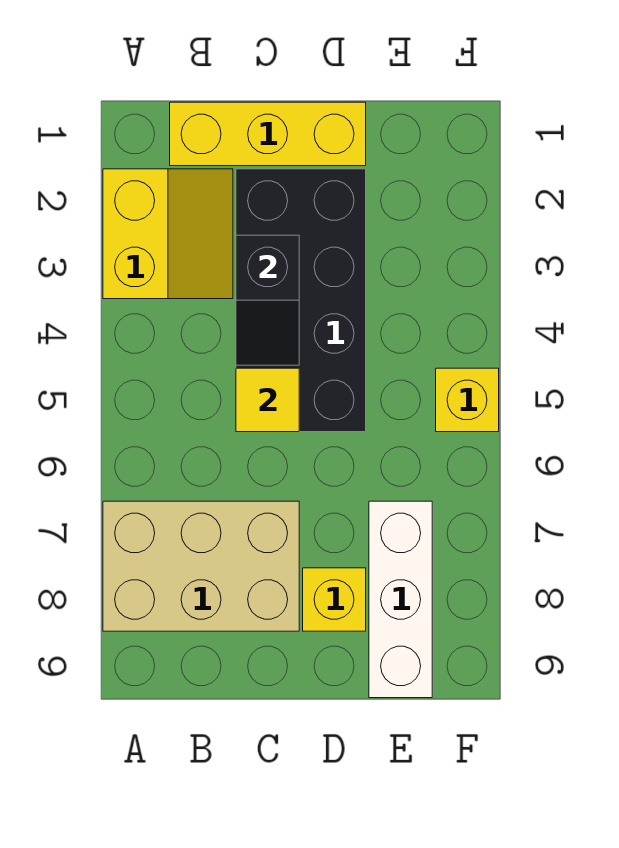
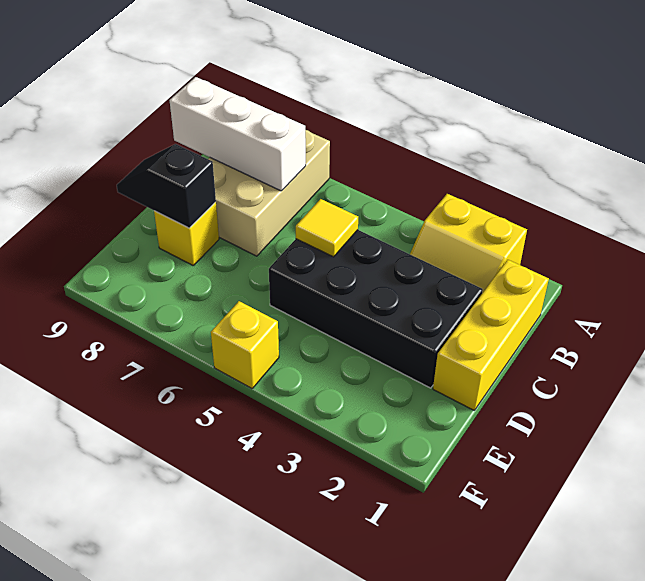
black 1x2 slope [236,235,299,365] -> black 1x2 slope moved to [117,144,216,228]
white 1x3 brick [369,501,432,698] -> white 1x3 brick moved to [169,77,306,191]

